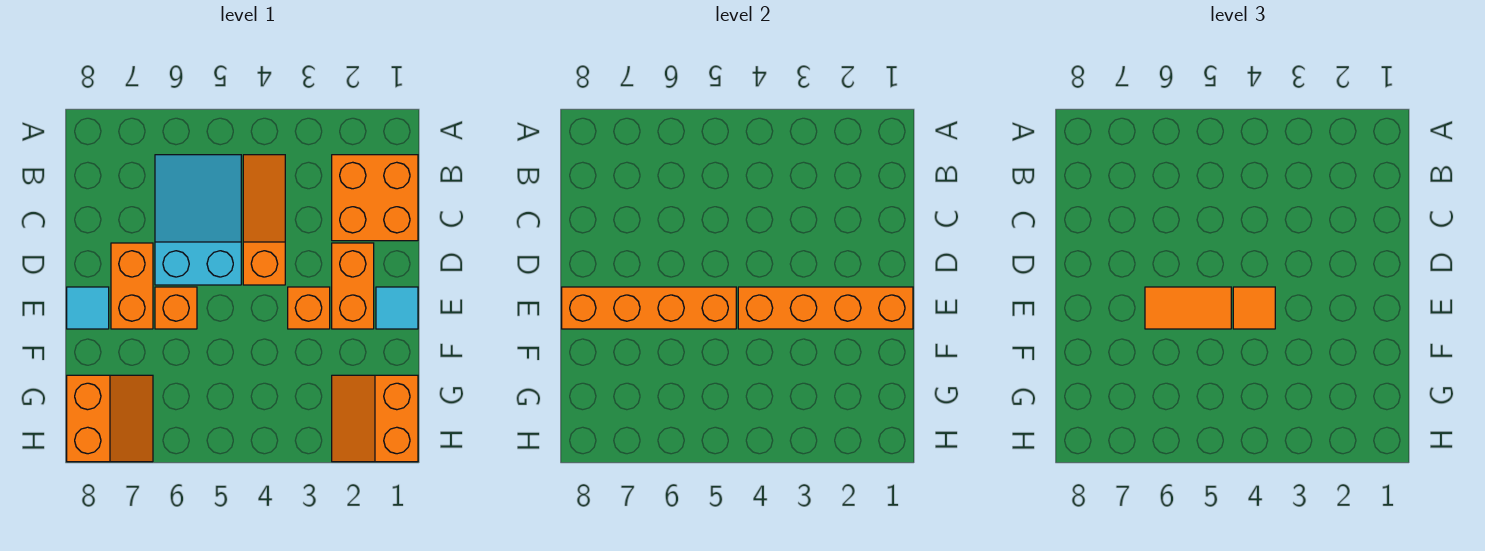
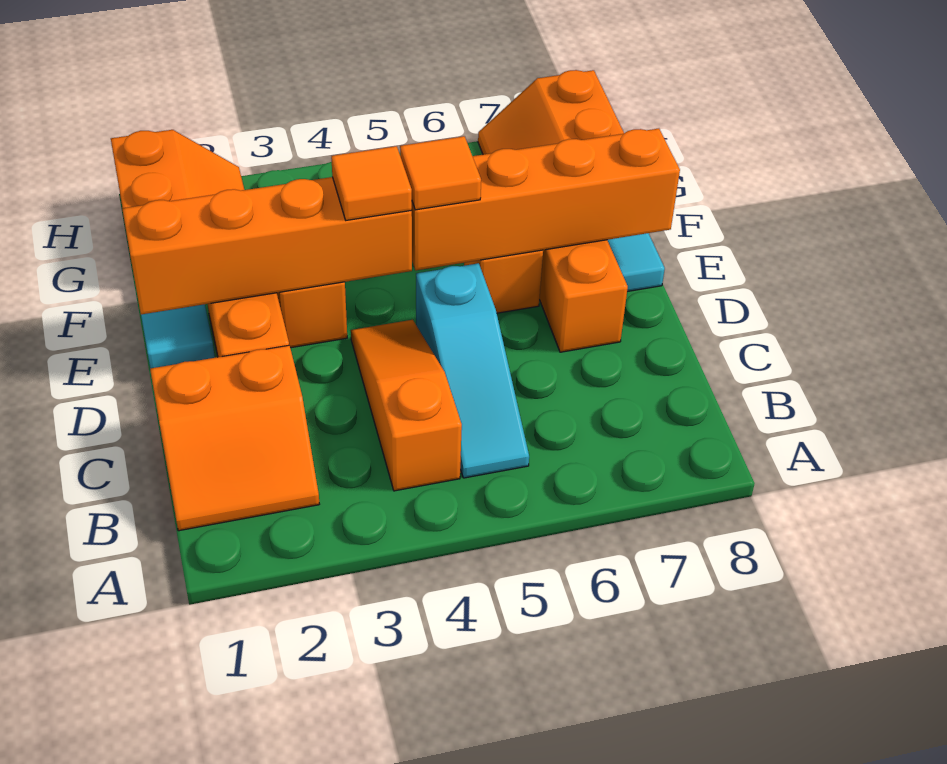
orange 2x2 brick [332,155,418,241] -> orange 2x2 slope [150,345,319,531]
orange 1x3 slope [243,155,285,285] -> orange 1x3 slope turned to [351,320,462,491]
cyan 2x3 slope [155,155,241,285] -> cyan 1x3 slope [416,263,529,478]
orange 1x2 tile [1145,287,1231,329] -> orange 1x1 tile [400,136,481,210]

